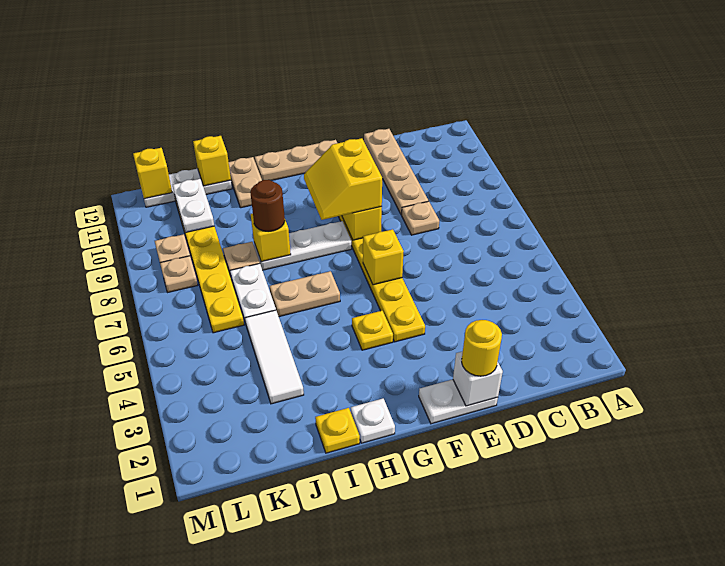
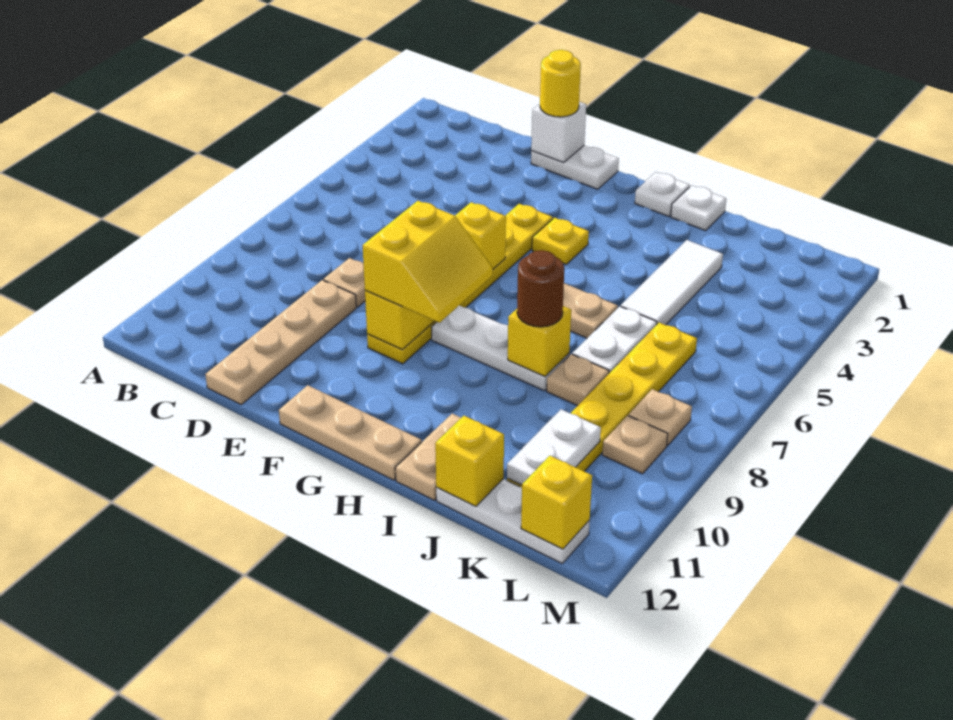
yellow 1x1 plate [315,408,360,453] -> white 1x1 plate [671,185,726,231]

